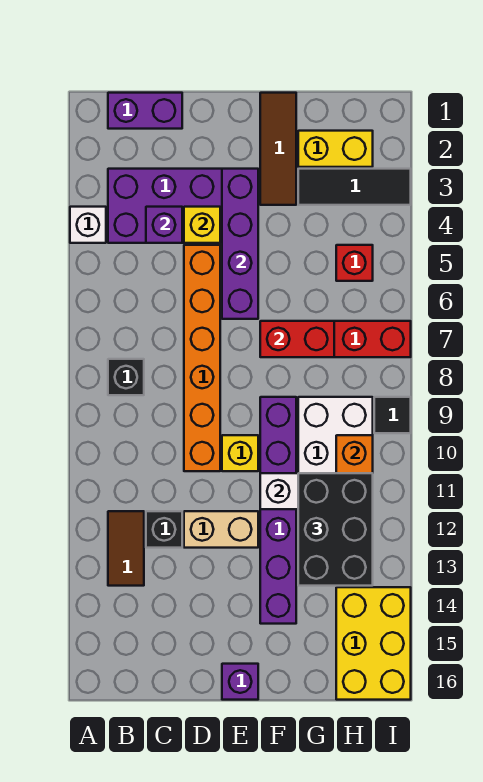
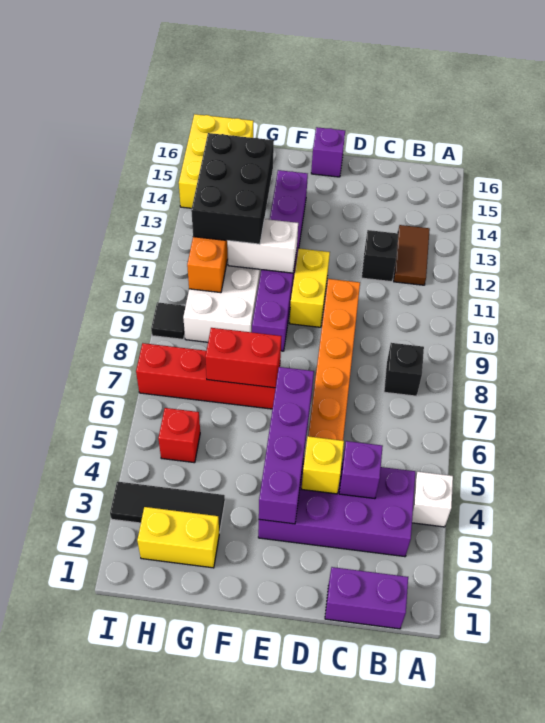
tan 1x2 brick [184,511,258,548] -> none
yellow 1x1 brick [222,435,258,471] -> yellow 1x2 brick [289,249,330,327]
brown 1x3 tile [260,93,296,205] -> none

